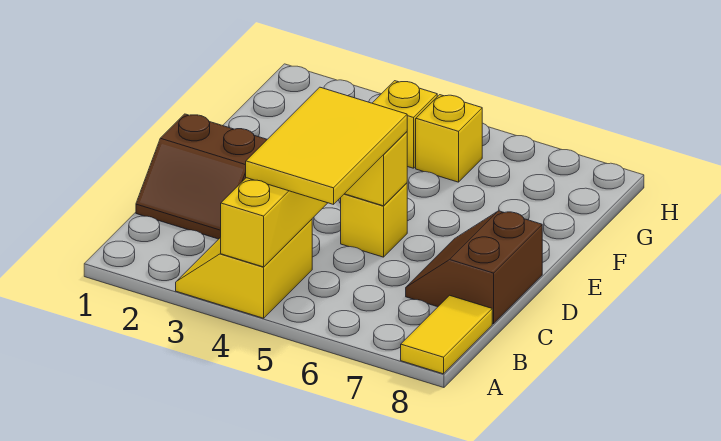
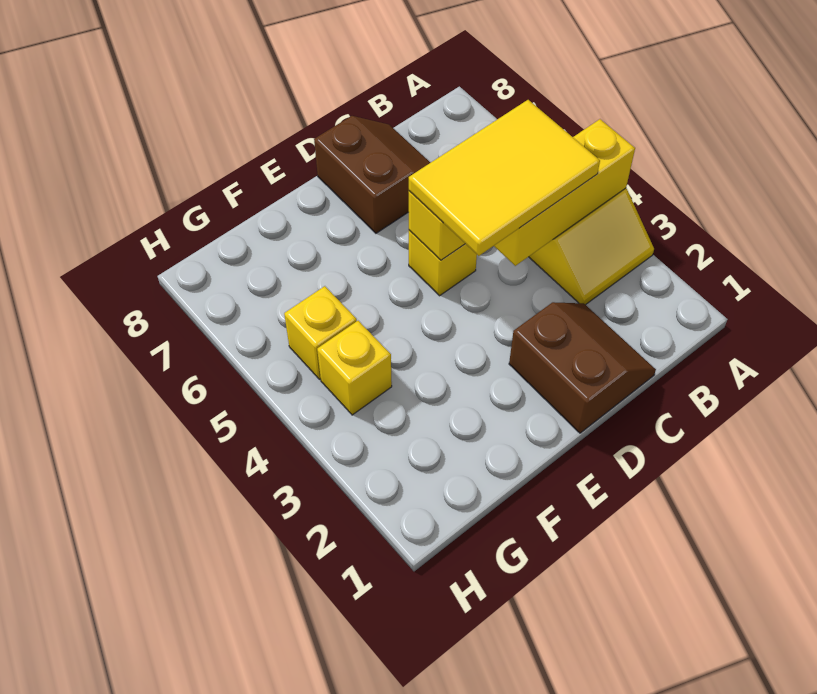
yellow 1x2 tile [401,295,492,374] -> none
brown 2x2 slope [406,211,542,324] -> brown 2x2 slope turned to [314,116,431,233]

